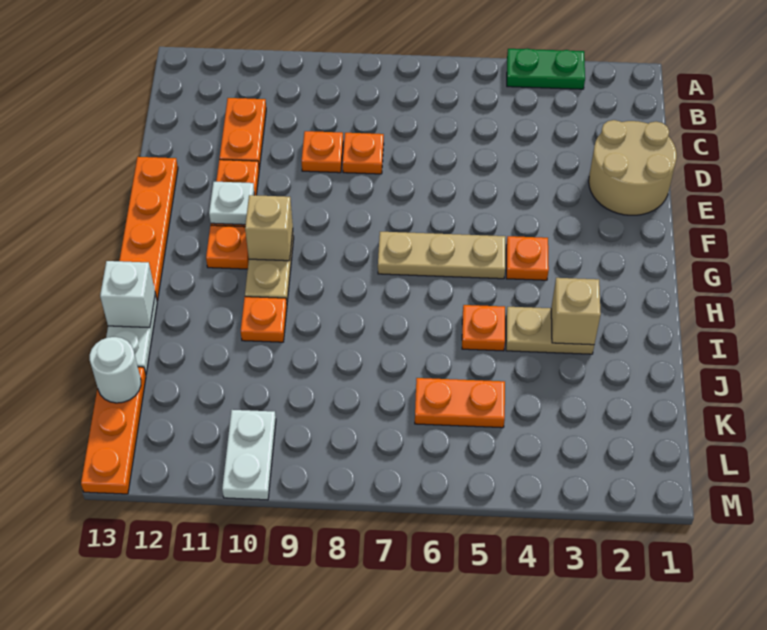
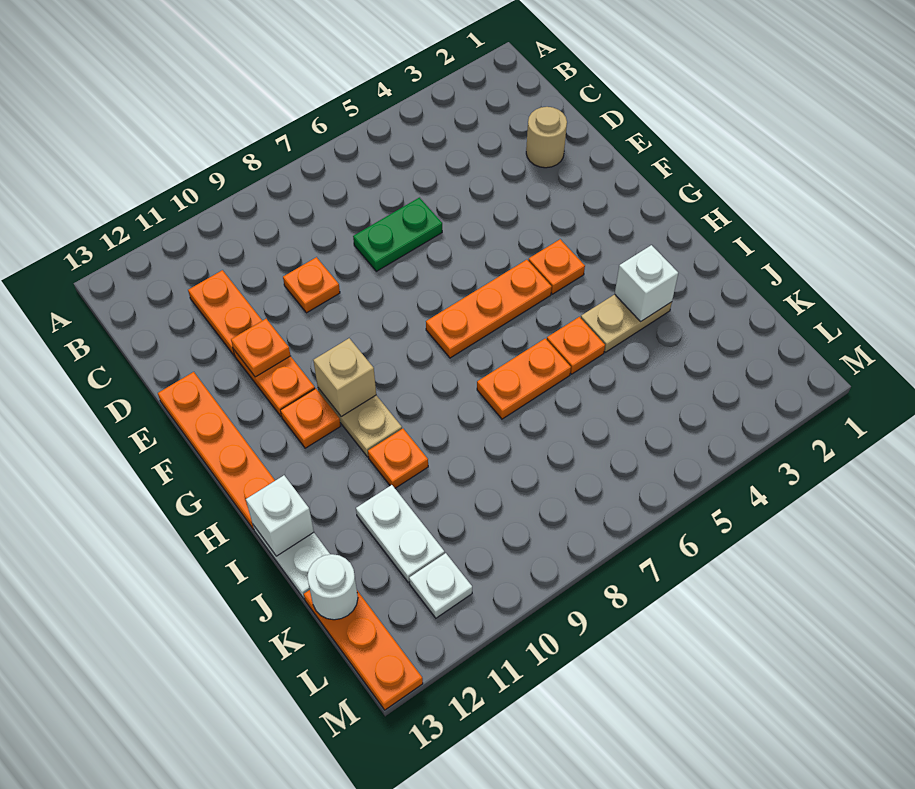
green 1x2 plate [507,49,585,89] -> green 1x2 plate moved to [353,198,442,271]
tan 2x2 round brick [589,120,677,215] -> tan 1x1 round brick [526,107,567,168]
orange 1x1 plate [343,133,384,174] -> orange 1x1 plate moved to [231,319,290,377]
white 1x1 plate [209,182,254,225] -> white 1x1 plate moved to [409,553,472,618]
tan 1x3 plate [378,232,505,279] -> orange 1x3 plate [426,260,552,358]
tan 1x1 brick [551,278,601,345] -> white 1x1 brick [615,245,678,321]
orange 1x2 plate [415,378,505,428] -> orange 1x2 plate moved to [477,338,571,419]
white 1x2 plate [222,410,276,500] -> white 1x2 plate moved to [356,485,445,583]

